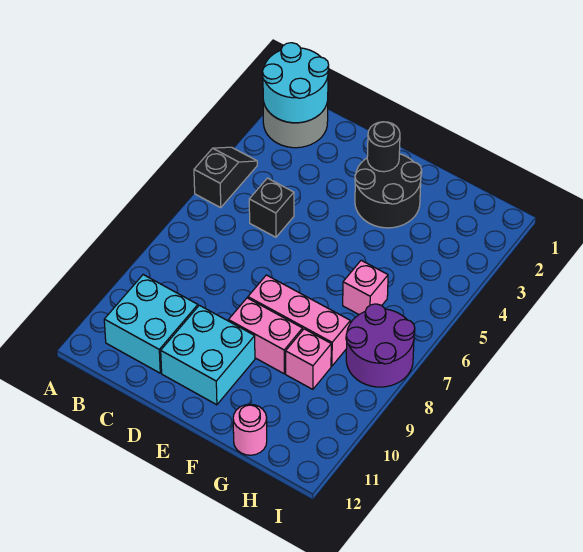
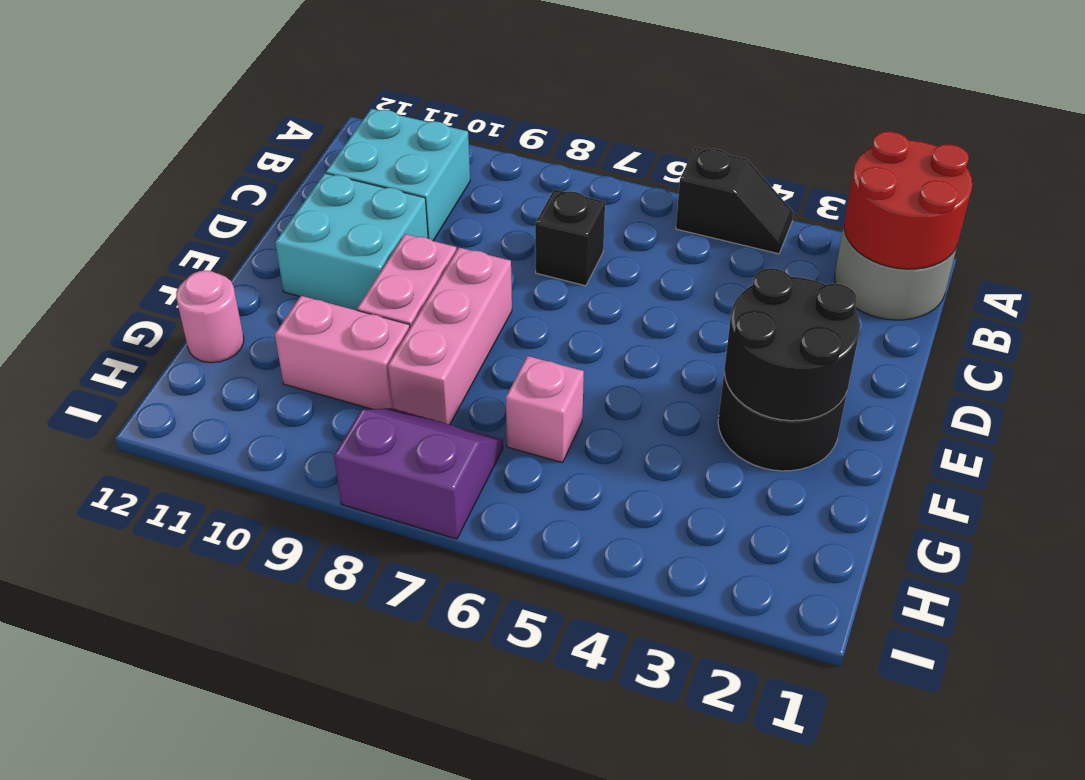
cyan 2x2 round brick [262,43,329,123] -> red 2x2 round brick [844,131,972,269]
black 1x1 brick [249,178,294,237] -> black 1x1 brick moved to [535,189,605,286]
black 1x1 round brick [367,122,400,172] -> black 2x2 round brick [724,268,860,421]
pink 1x1 brick [286,329,331,389] -> pink 1x2 brick [275,296,410,409]
purple 2x2 round brick [346,304,415,387] -> purple 2x2 slope [334,408,503,539]

